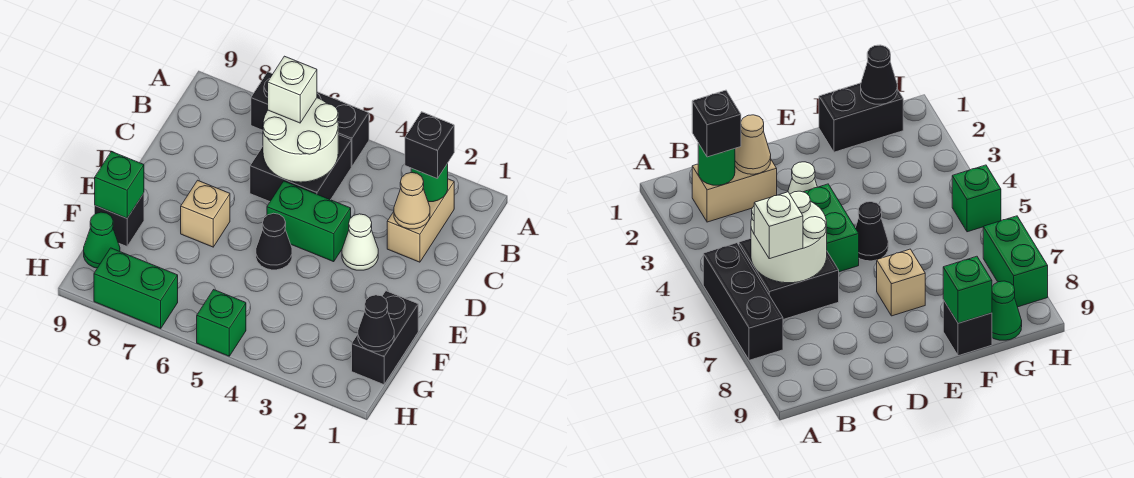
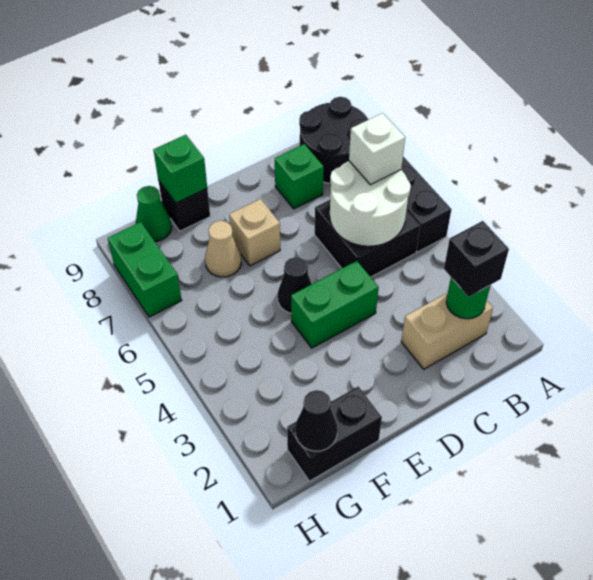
none -> black 2x2 round brick [299,97,368,183]
tan 1x1 cone [394,172,430,229] -> tan 1x1 cone moved to [205,221,241,277]
white 1x1 cone [342,214,378,270] -> none
green 1x2 brick [267,181,351,262] -> green 1x2 brick turned to [291,261,379,348]
green 1x1 brick [197,290,246,356] -> green 1x1 brick moved to [275,144,324,209]

